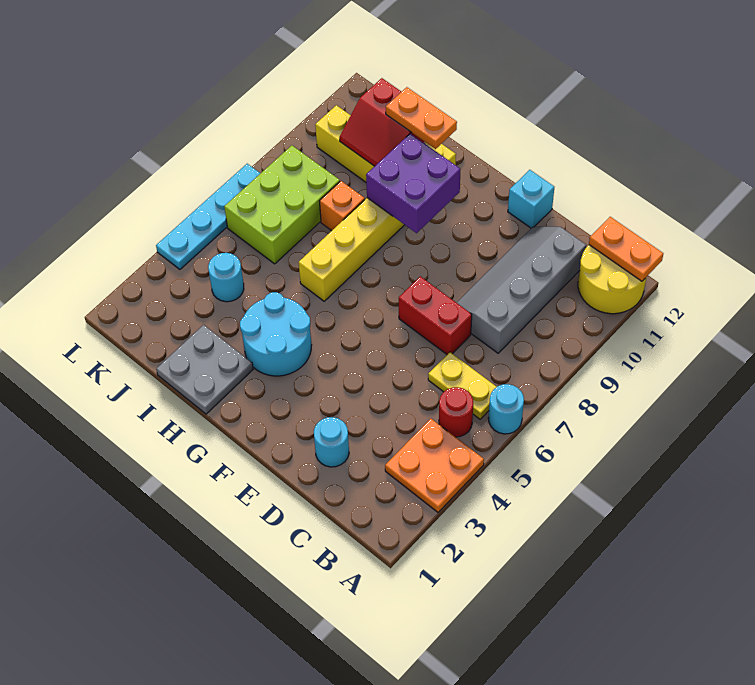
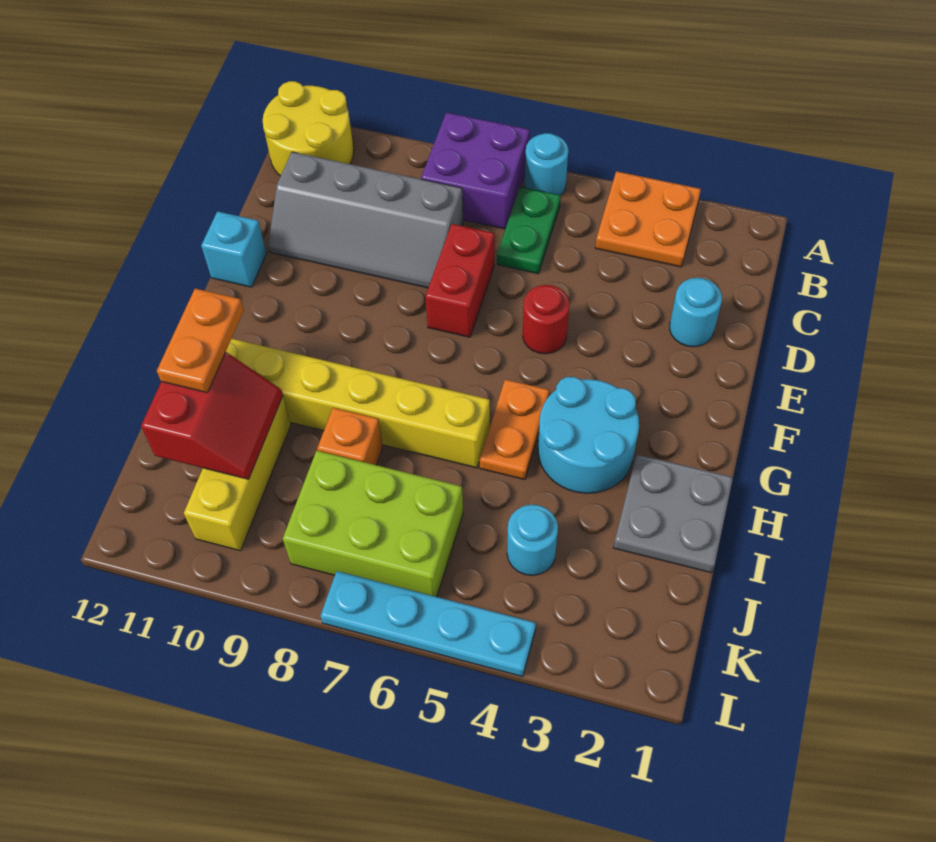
orange 1x2 plate [589,217,663,281] -> orange 1x2 plate moved to [480,379,549,480]
red 1x1 round brick [439,387,473,437] -> red 1x1 round brick moved to [523,285,569,354]
yellow 1x2 plate [428,352,496,419] -> green 1x2 plate [497,187,561,274]
purple 2x2 brick [366,134,461,233] -> purple 2x2 brick moved to [421,113,530,229]

